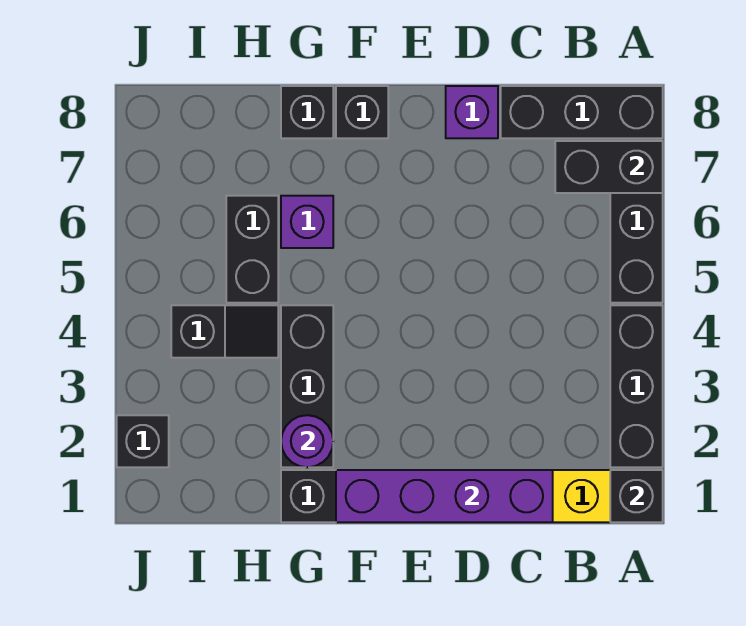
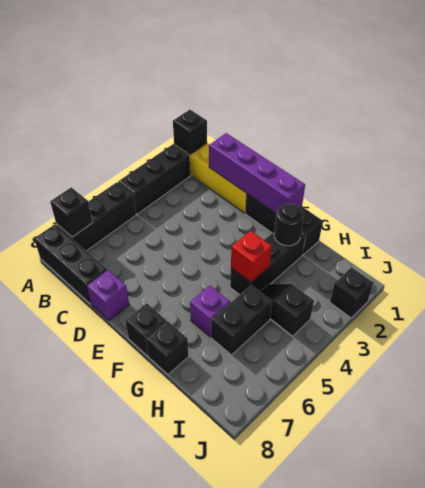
black 1x2 brick [555,141,663,193] -> black 1x1 brick [50,187,93,237]
purple 1x1 round brick [281,415,333,467] -> black 1x1 round brick [274,204,304,246]
none -> red 1x1 brick [231,231,272,283]

